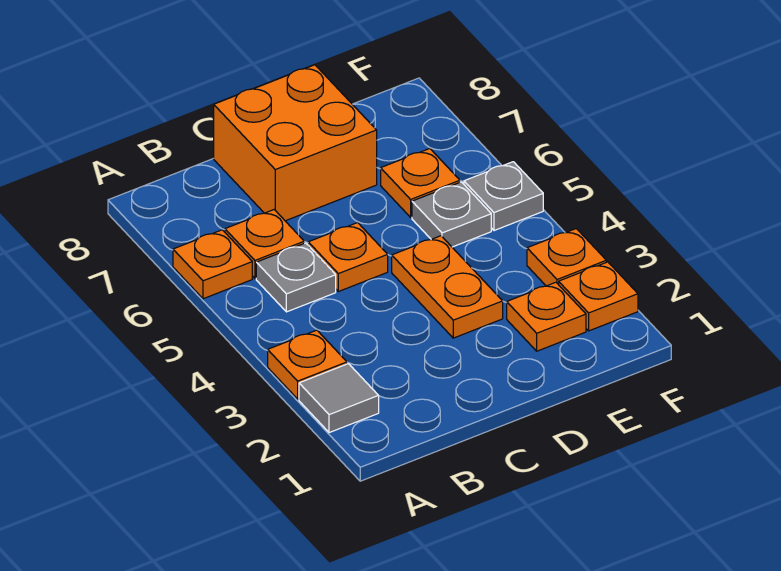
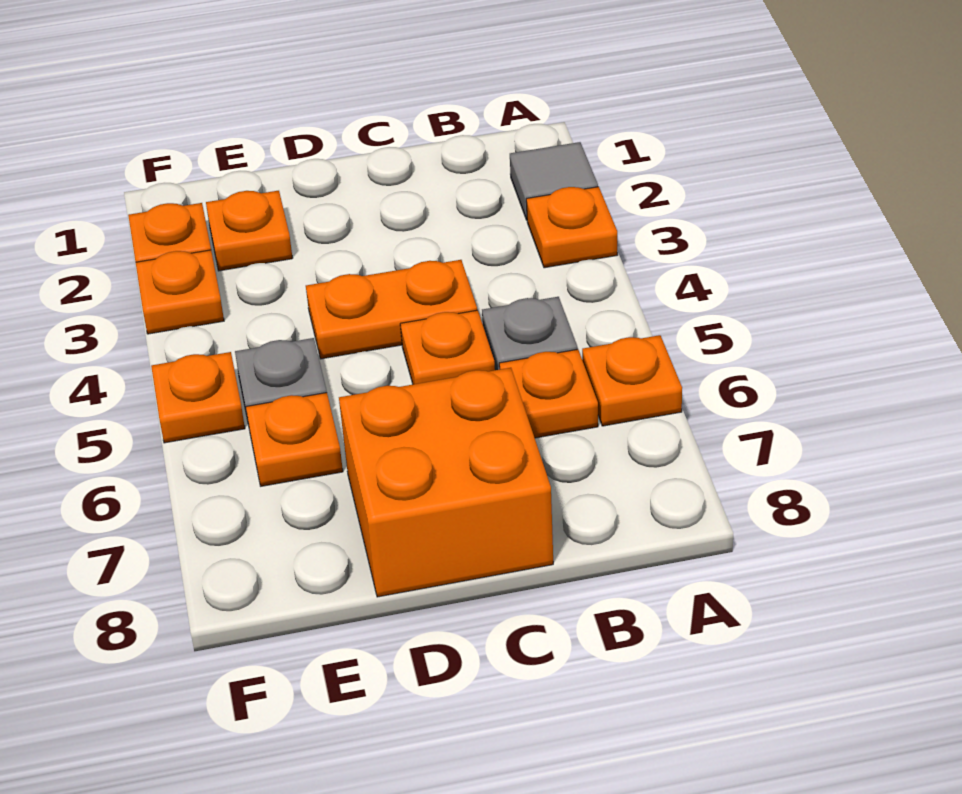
orange 1x2 plate [392,236,503,338] -> orange 1x2 plate turned to [306,260,477,359]
grey 1x1 plate [464,162,543,231] -> orange 1x1 plate [151,352,245,443]

